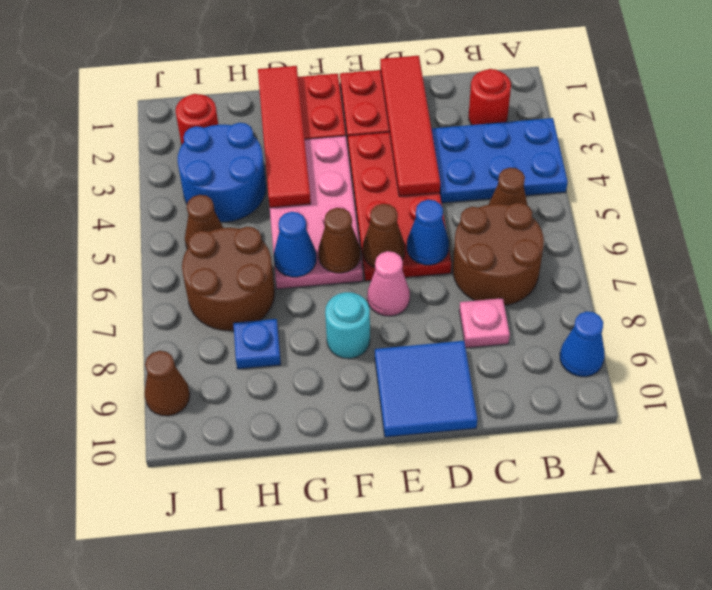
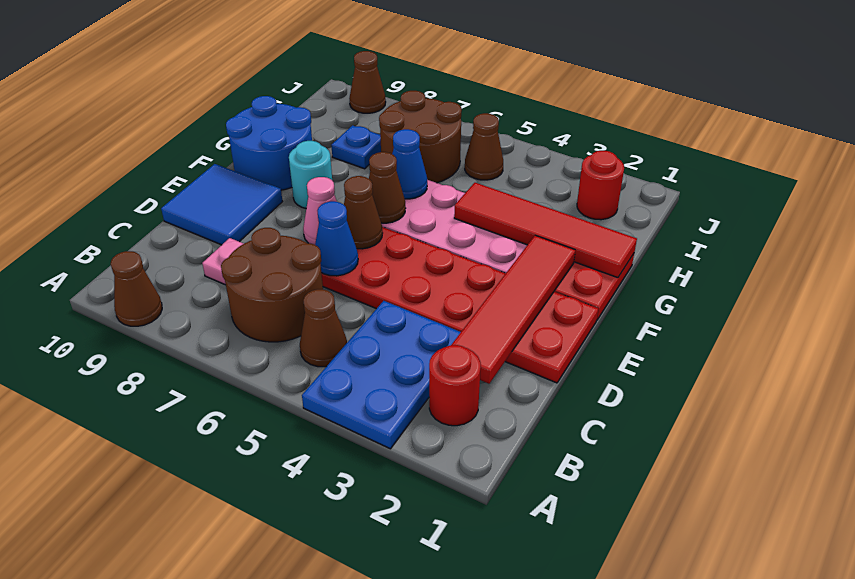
blue 1x1 cone [560,311,605,377] -> brown 1x1 cone [111,251,162,326]
red 1x4 tile [380,56,440,196] -> red 1x4 tile turned to [452,236,575,384]
blue 2x2 round brick [178,123,266,222] -> blue 2x2 round brick moved to [226,96,312,190]

